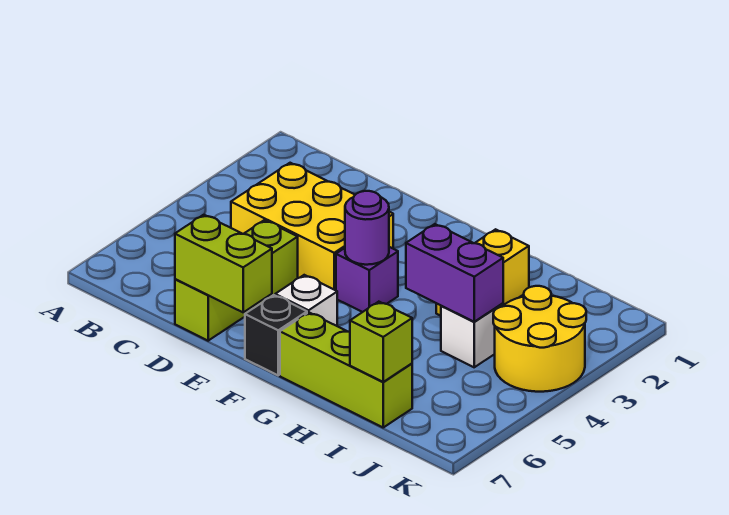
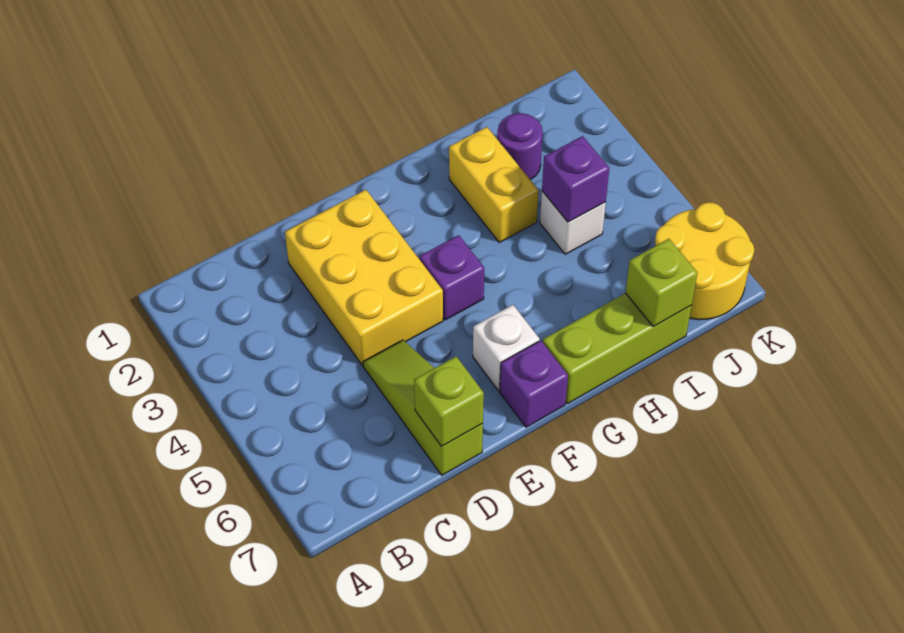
yellow 2x3 brick [231,163,393,290] -> yellow 2x3 brick turned to [285,190,443,365]
lime 1x3 brick [175,220,298,341] -> lime 1x3 slope [363,340,483,475]
lime 1x2 brick [175,215,272,312] -> lime 1x1 brick [414,356,484,447]
purple 1x1 round brick [345,191,389,265] -> purple 1x1 round brick moved to [497,113,543,180]
black 1x1 brick [245,295,307,375] -> purple 1x1 brick [500,341,568,427]
purple 1x2 brick [406,224,503,322] -> purple 1x1 brick [542,136,609,222]
yellow 2x2 round brick [493,286,586,392] -> yellow 2x2 round brick moved to [655,202,754,320]

